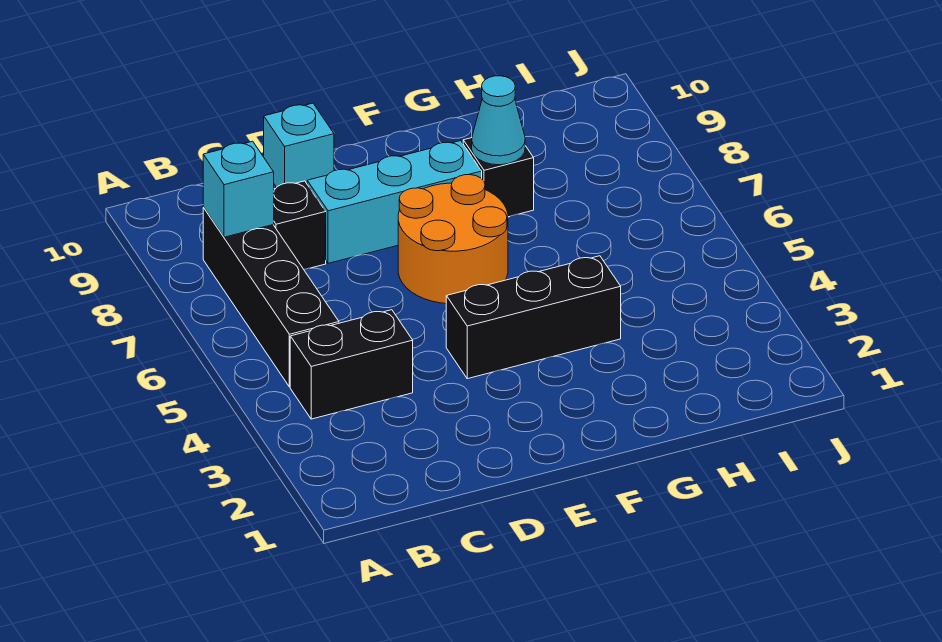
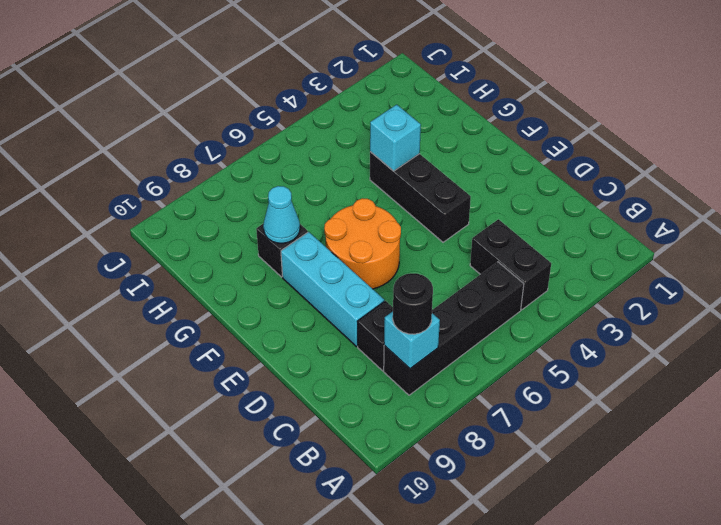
none -> black 1x1 round brick [393,273,433,334]
cyan 1x1 brick [264,103,334,187] -> cyan 1x1 brick moved to [370,105,421,171]

